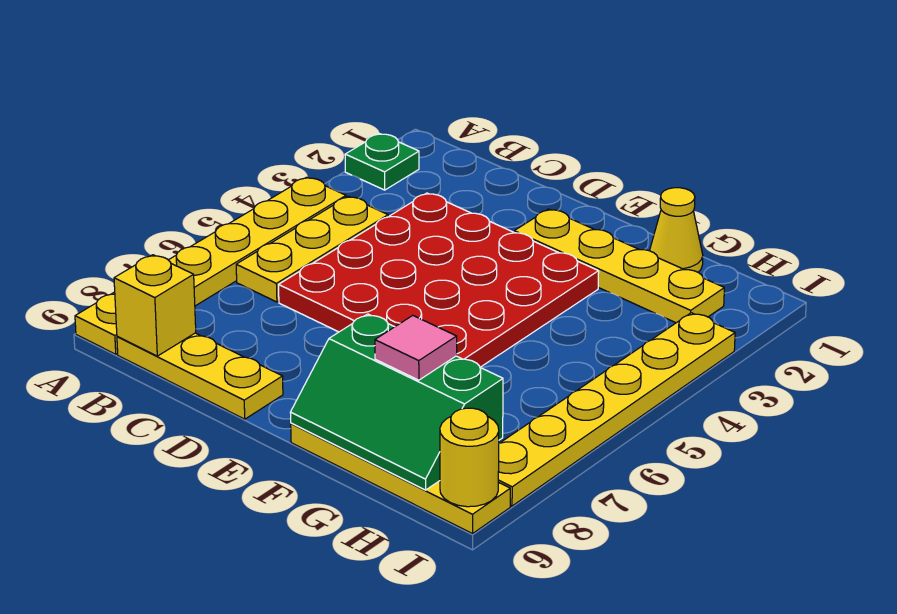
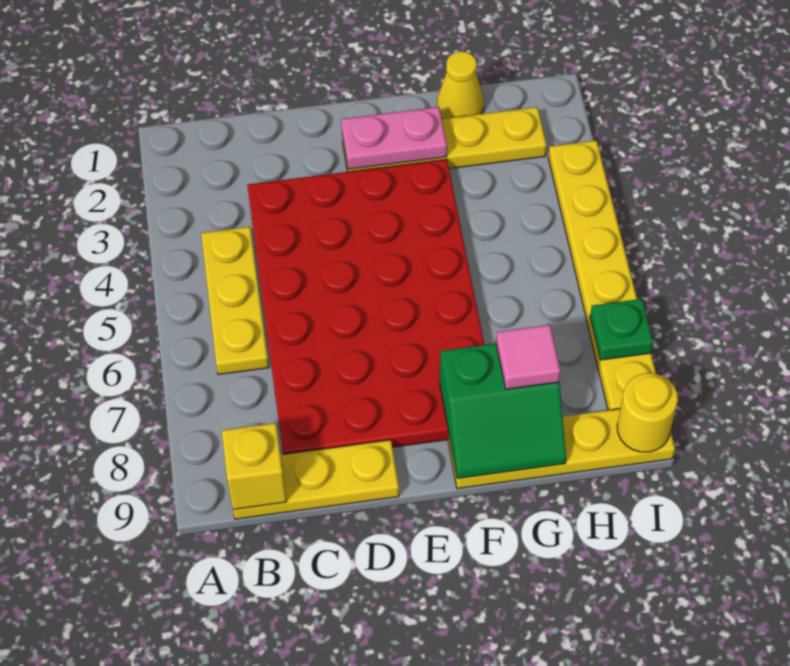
green 1x1 plate [345,134,419,190] -> green 1x1 plate moved to [590,299,653,360]
yellow 1x6 plate [75,177,346,354] -> none
red 4x4 plate [279,193,599,367] -> red 4x6 plate [247,159,484,454]
none -> pink 1x2 plate [341,107,447,169]
green 2x3 slope [290,314,503,490] -> green 2x2 slope [440,344,566,479]

